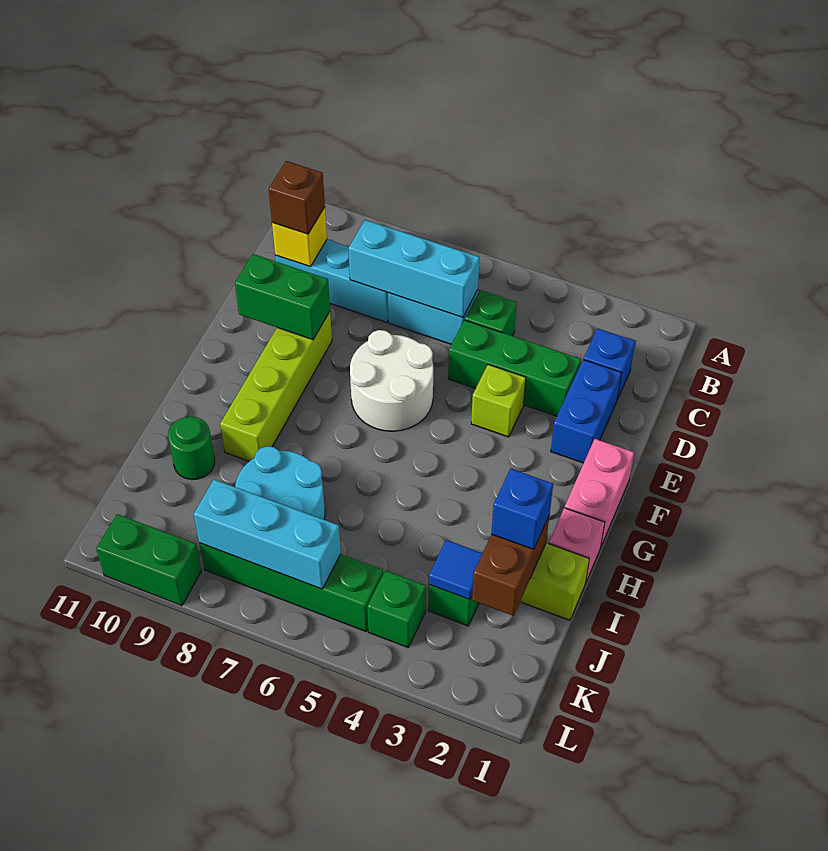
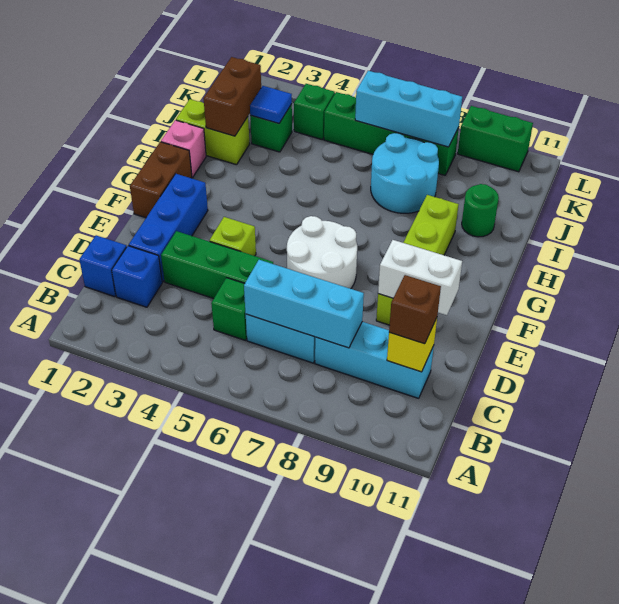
blue 1x2 brick [551,360,621,463] -> blue 1x3 brick [129,174,208,282]
green 1x2 brick [235,254,330,340] -> white 1x2 brick [378,240,462,315]
pink 1x2 brick [565,439,634,546] -> brown 1x2 brick [130,142,192,218]
blue 1x1 brick [491,469,553,549] -> blue 1x1 brick moved to [79,235,127,297]

